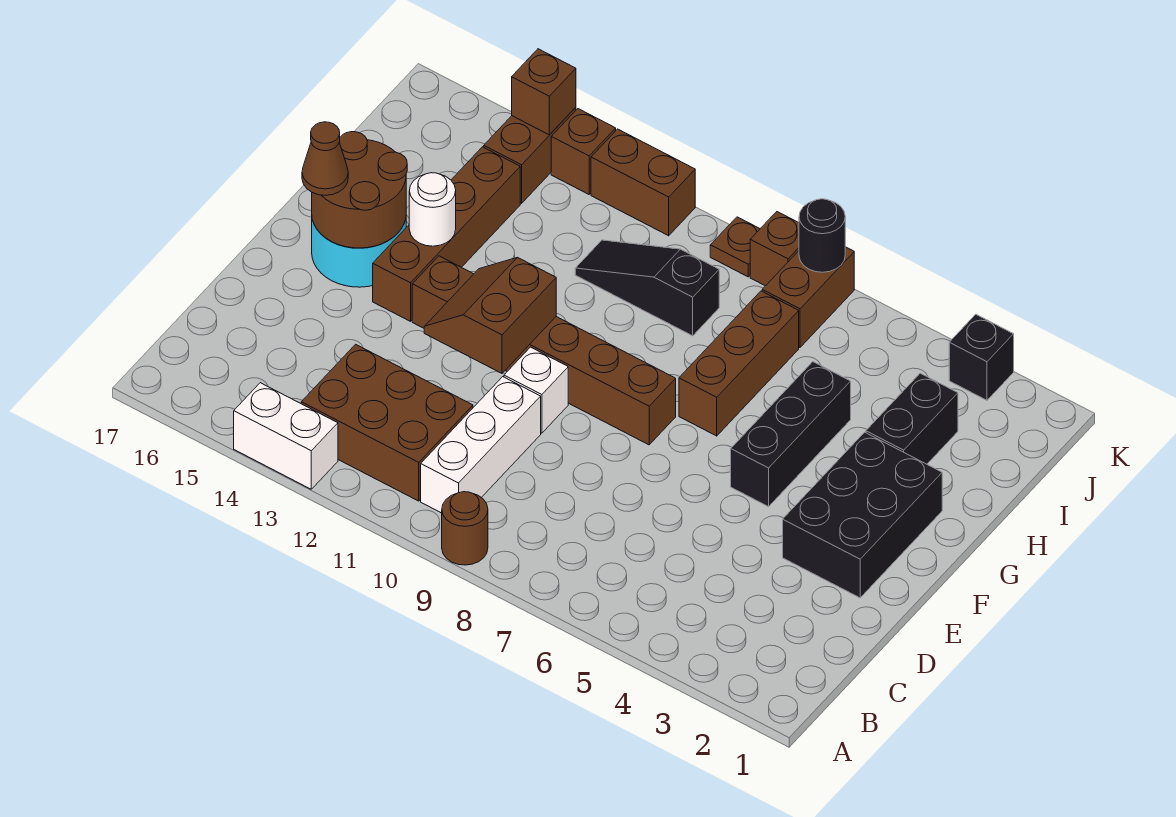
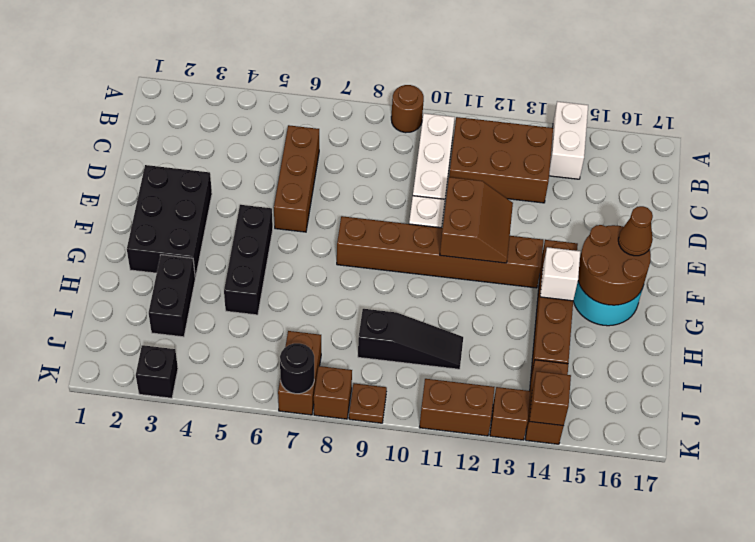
white 1x2 brick [234,383,338,489] -> white 1x2 brick turned to [549,102,588,179]
brown 1x3 brick [679,291,799,436] -> brown 1x3 brick moved to [274,125,319,232]
white 1x1 round brick [409,173,456,246] -> white 1x1 brick [540,247,580,301]

